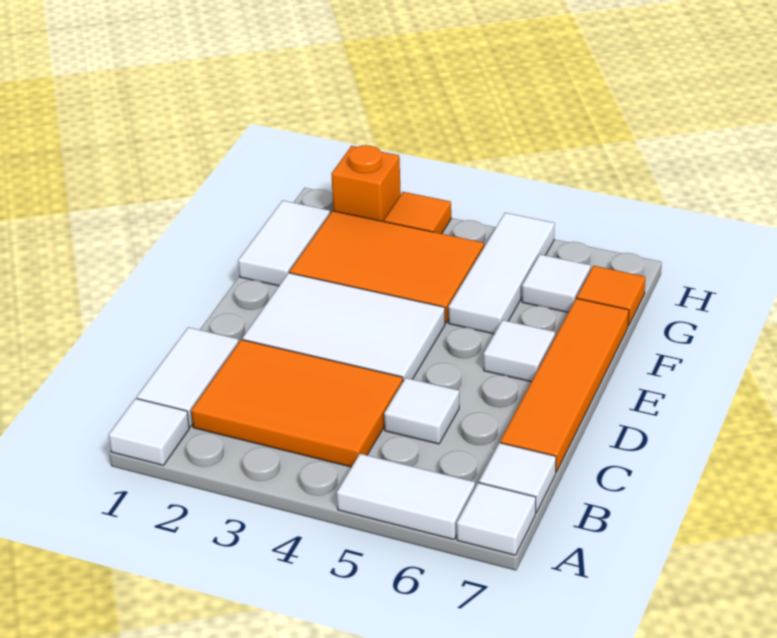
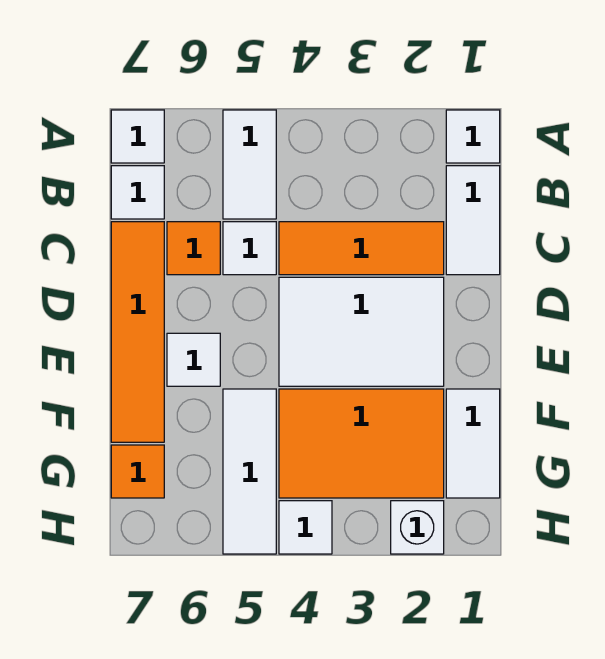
white 1x2 tile [337,454,475,540] -> white 1x2 tile turned to [223,110,276,219]
orange 2x3 tile [191,340,403,467] -> orange 1x3 tile [279,222,444,275]
white 1x1 tile [522,254,591,312] -> white 1x1 tile moved to [279,501,332,554]
orange 1x1 brick [331,145,401,222] -> white 1x1 brick [391,501,444,554]
orange 1x1 tile [384,192,451,234] -> orange 1x1 tile moved to [167,222,220,275]

